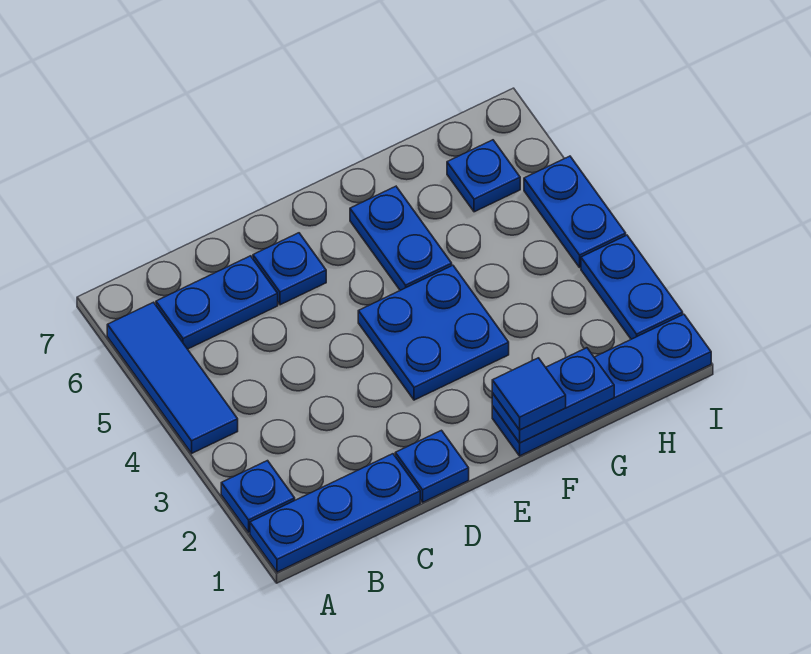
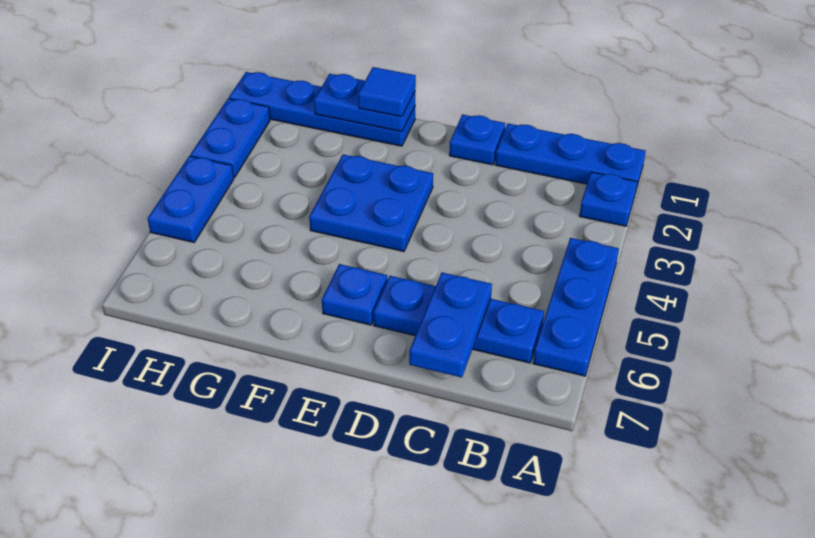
blue 1x3 tile [107,302,238,453] -> blue 1x3 plate [533,238,619,376]
blue 1x2 plate [350,186,452,290] -> blue 1x2 plate moved to [409,273,492,378]
blue 1x1 plate [447,140,520,212] -> blue 1x1 plate moved to [322,264,387,325]

